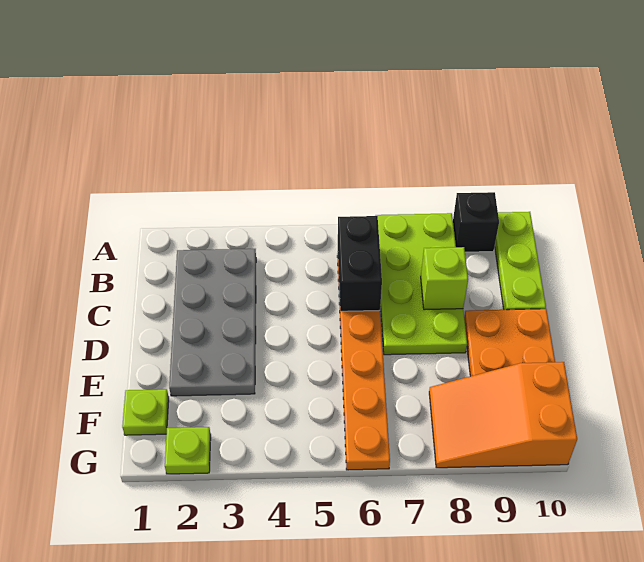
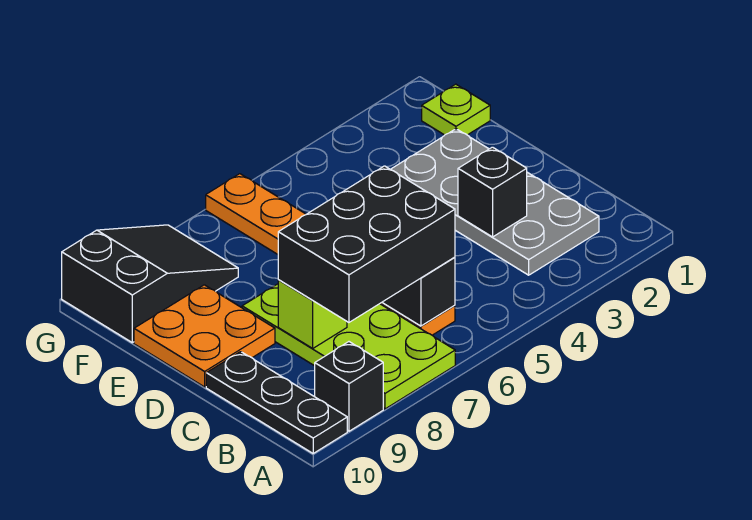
lime 1x3 plate [495,212,546,310] -> black 1x3 plate [206,352,347,453]
none -> black 2x3 brick [278,166,455,322]
none -> black 1x1 brick [458,147,527,237]
orange 2x3 slope [429,362,577,468] -> black 2x3 slope [62,225,238,343]
lime 1x1 plate [165,427,211,474] -> none

